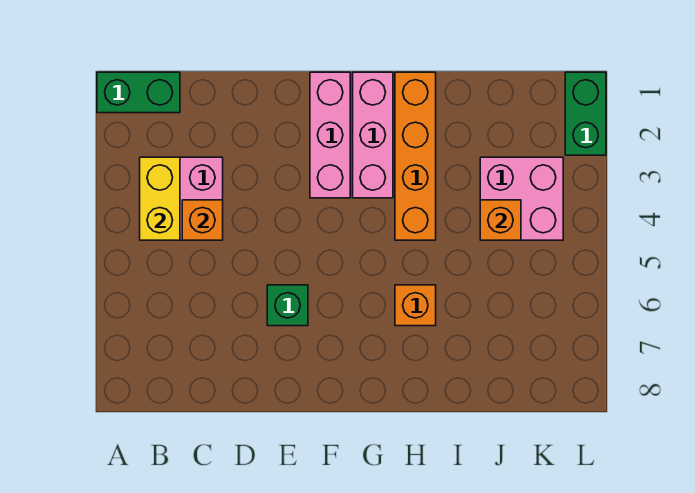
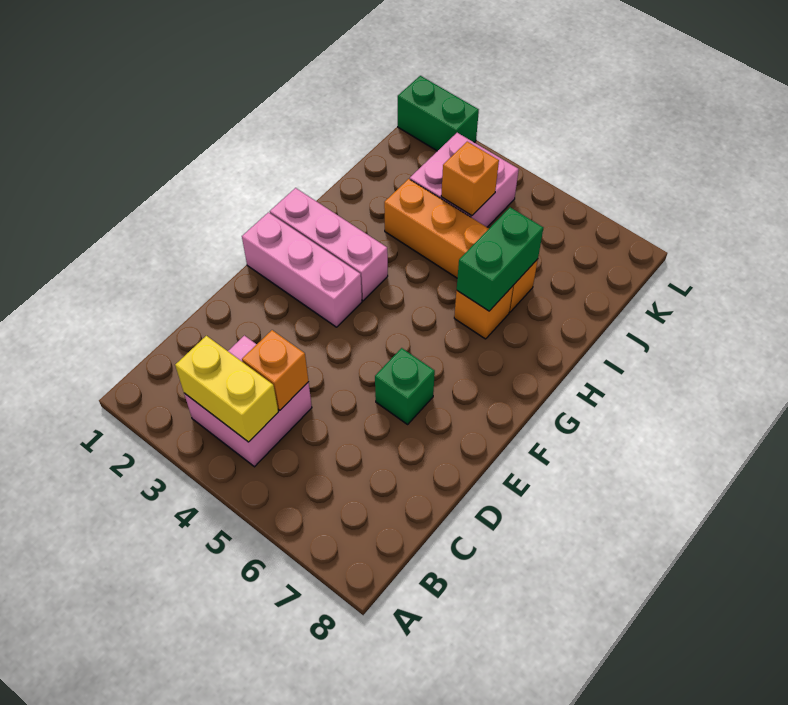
green 1x2 brick [97,72,180,113] -> green 1x2 brick moved to [457,207,543,311]
orange 1x4 brick [395,72,436,240] -> orange 1x4 brick moved to [384,179,538,312]

